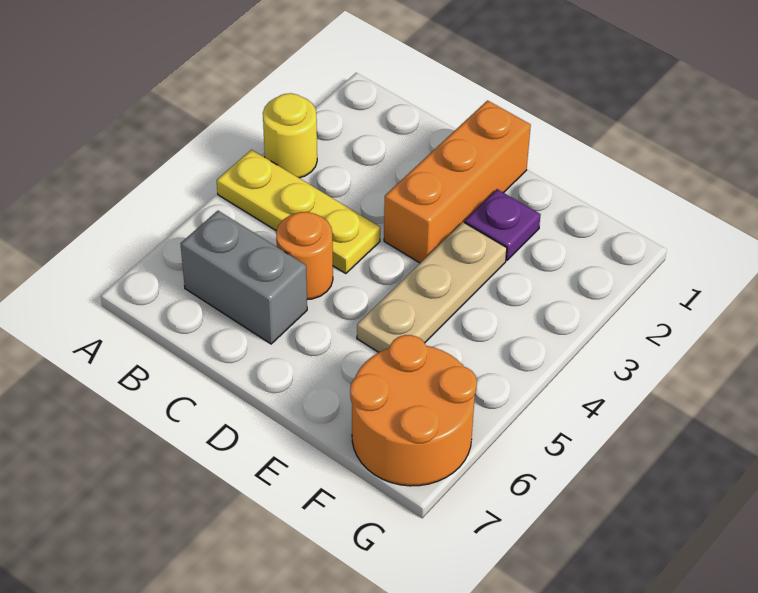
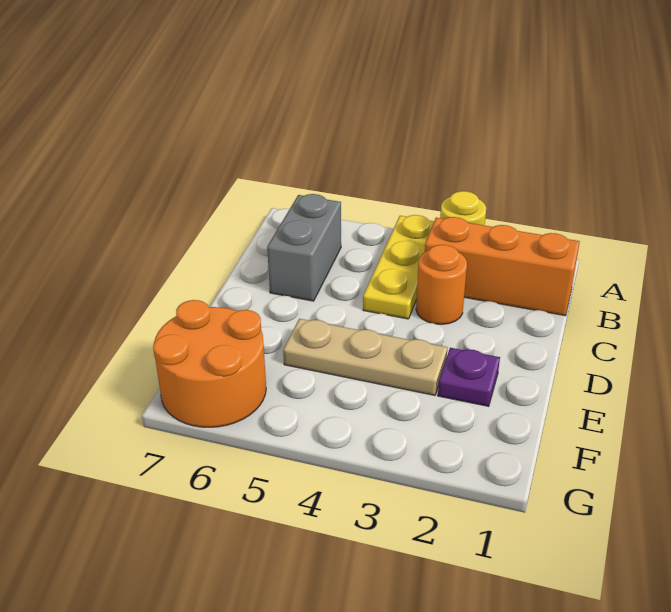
orange 1x1 round brick [276,212,333,300] -> orange 1x1 round brick moved to [416,245,467,325]
orange 1x3 brick [384,101,531,263] -> orange 1x3 brick moved to [425,217,580,316]

